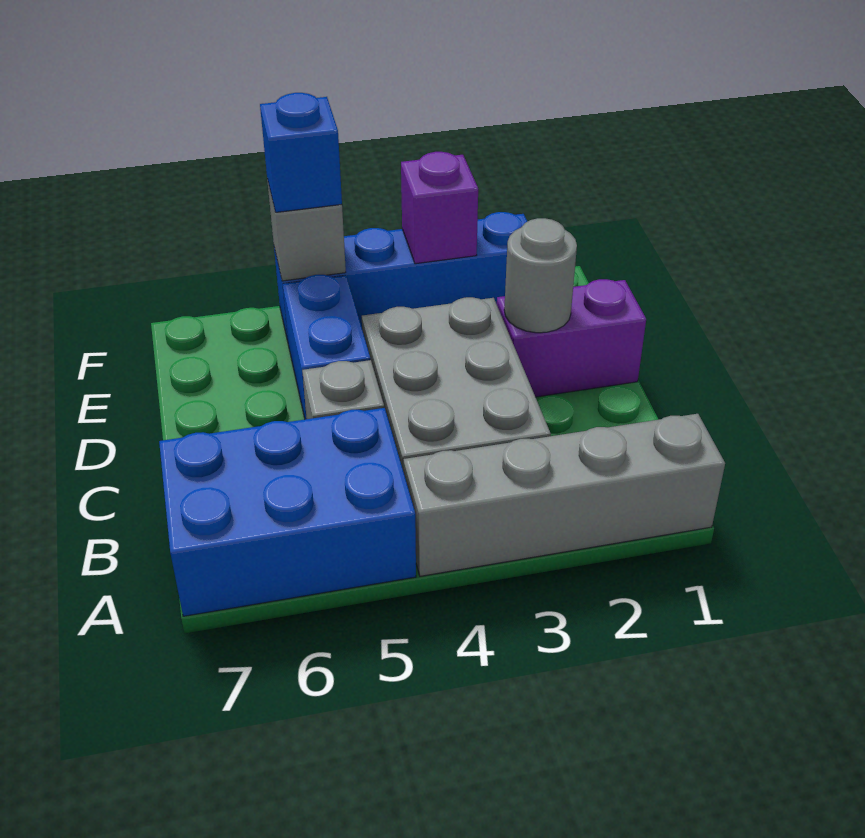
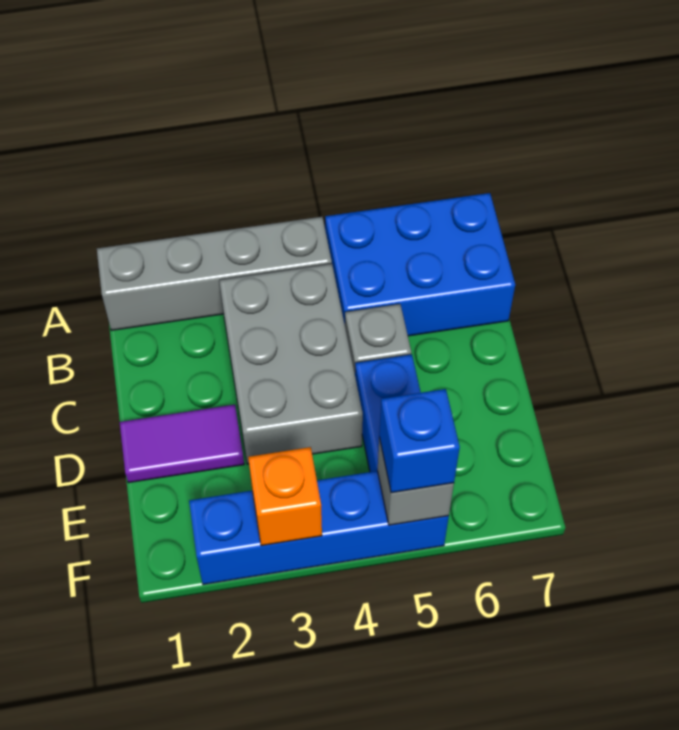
purple 1x2 brick [497,279,646,397] -> purple 1x2 tile [120,405,244,483]
grey 1x1 round brick [504,218,577,333] -> none
purple 1x1 brick [401,152,478,264] -> orange 1x1 brick [248,447,322,546]

